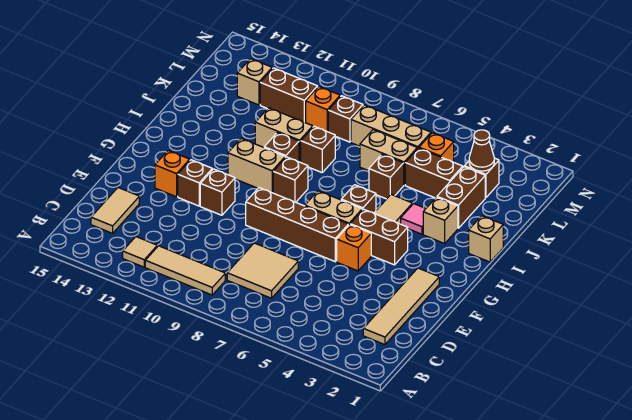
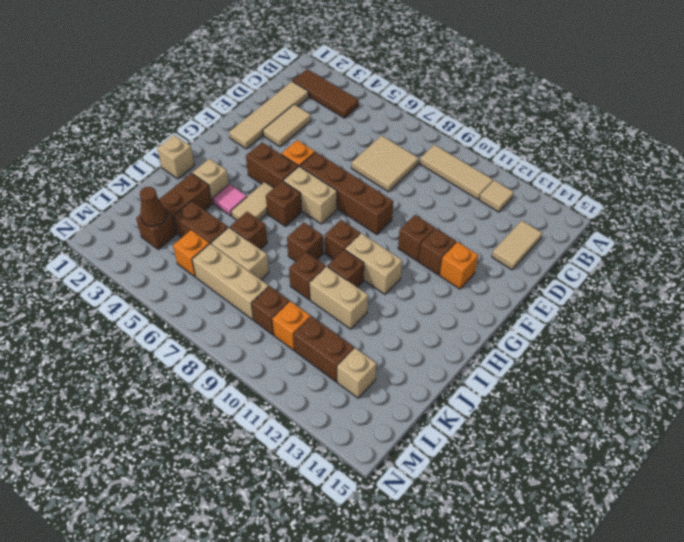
none -> brown 1x3 tile [293,69,359,118]
none -> tan 1x2 tile [263,105,311,147]
none -> brown 1x1 brick [287,222,323,261]

